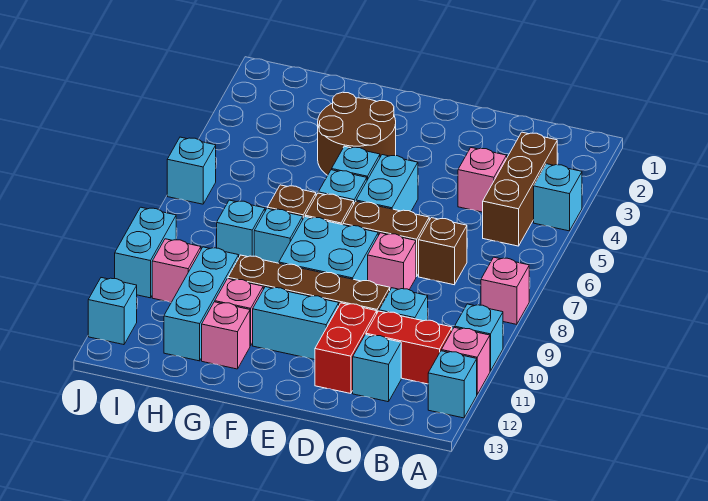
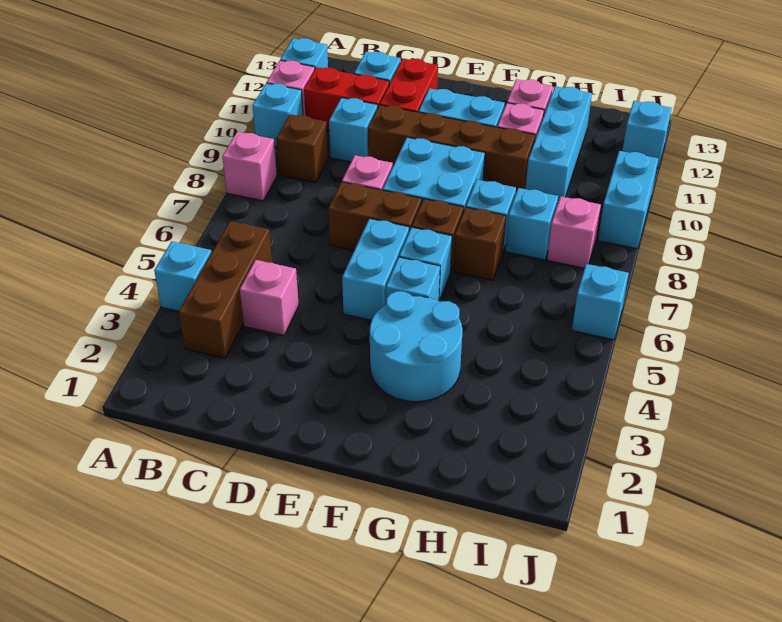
brown 1x1 brick [419,218,467,285] -> brown 1x1 brick moved to [276,114,328,183]
brown 2x2 round brick [318,92,396,175] -> cyan 2x2 round brick [370,291,463,402]
pink 1x1 brick [152,239,201,302] -> pink 1x1 brick moved to [547,196,601,268]

